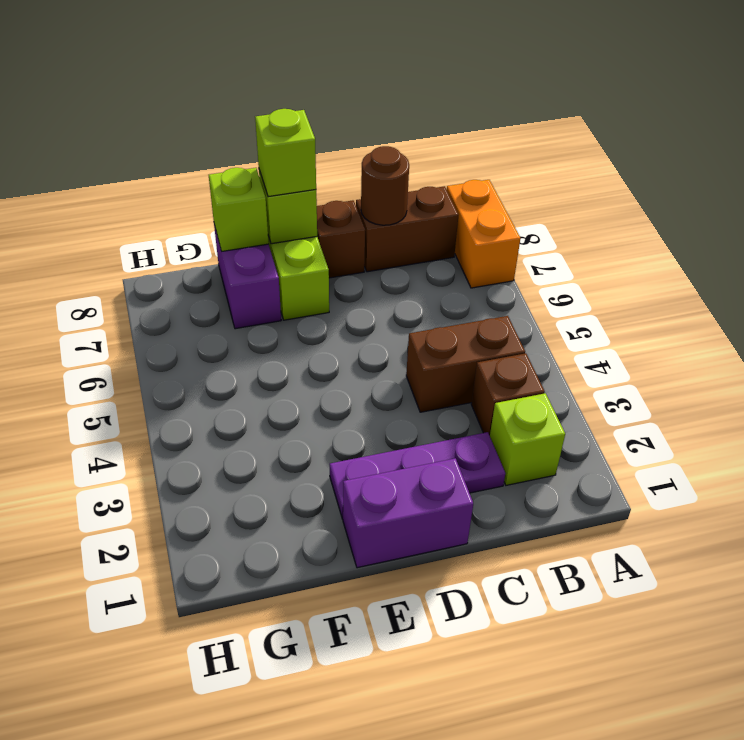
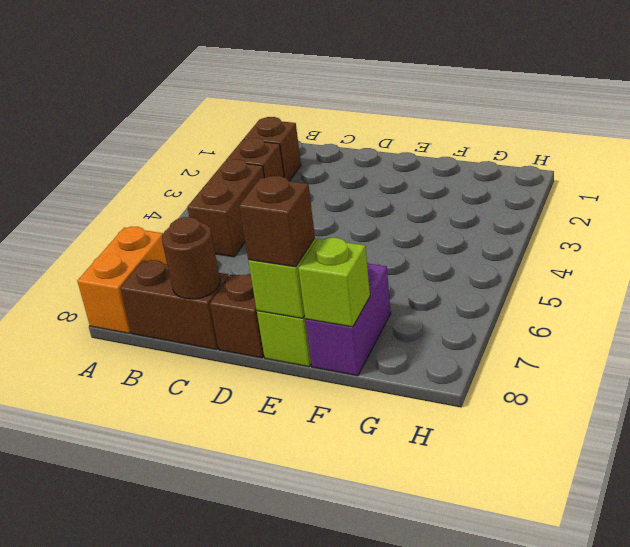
lime 1x1 brick [490,393,565,485] -> brown 1x1 brick [244,117,301,181]
brown 1x2 brick [406,316,525,412] -> brown 1x2 brick turned to [187,159,264,257]
purple 1x3 plate [330,432,505,519] -> none
purple 1x2 brick [343,458,473,568] -> none
lime 1x1 brick [255,109,316,197] -> brown 1x1 brick [239,176,315,267]

